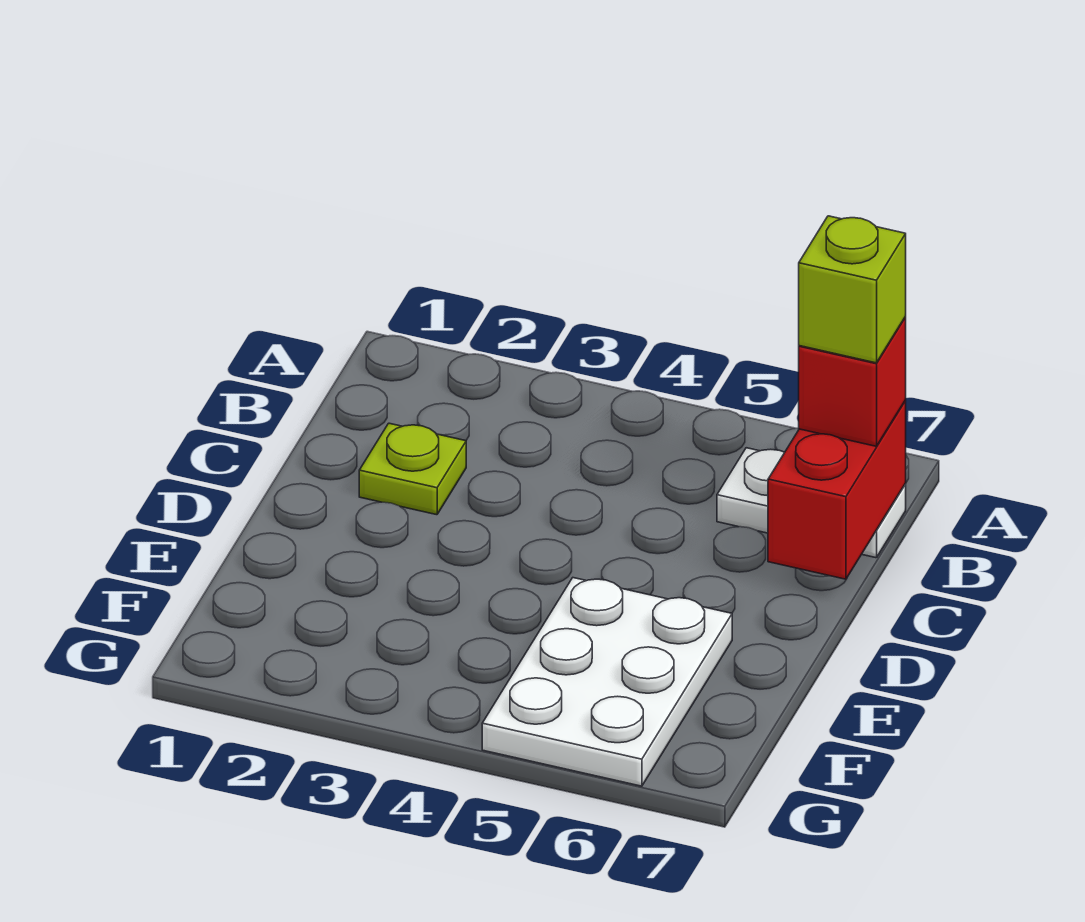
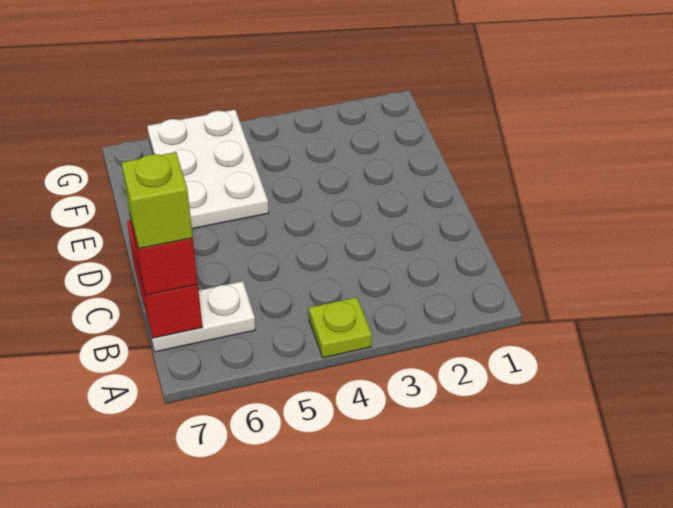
lime 1x1 plate [359,423,466,515] -> lime 1x1 plate moved to [309,297,372,358]

